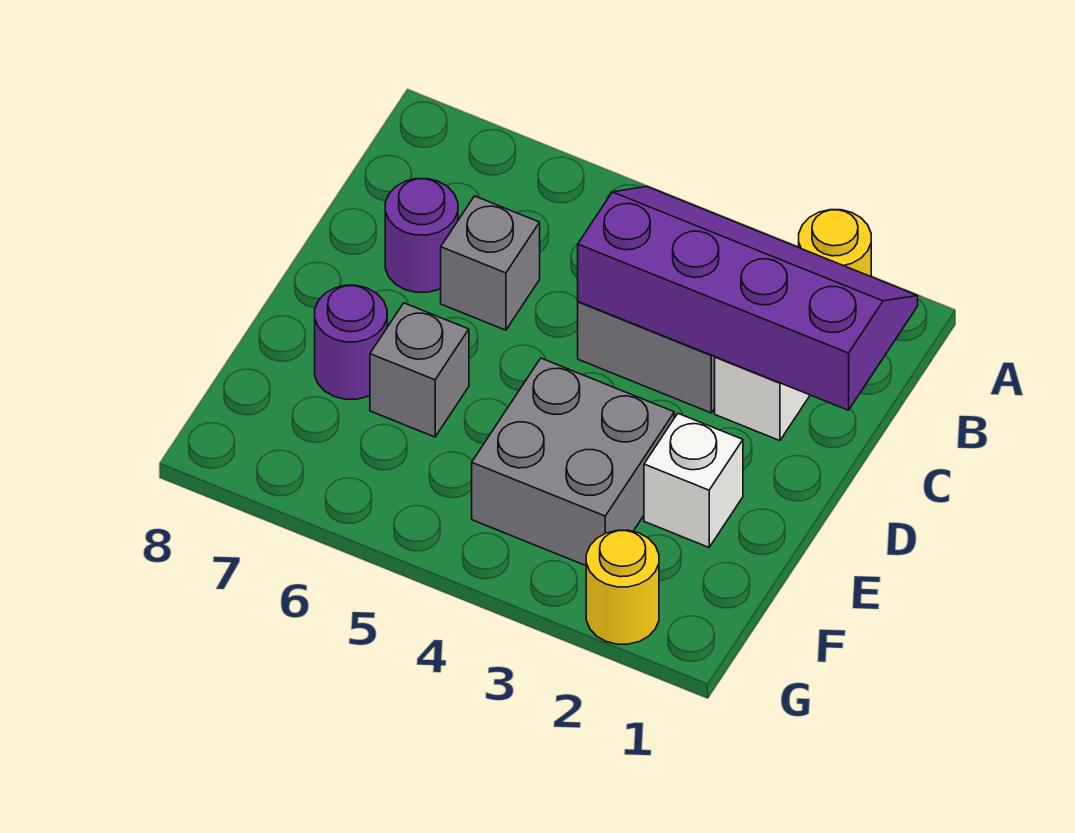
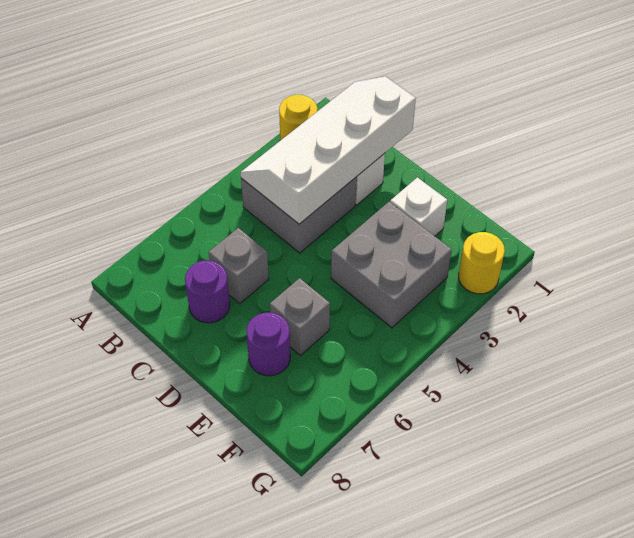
purple 2x4 slope [578,187,918,410] -> white 2x4 slope [241,76,416,224]

